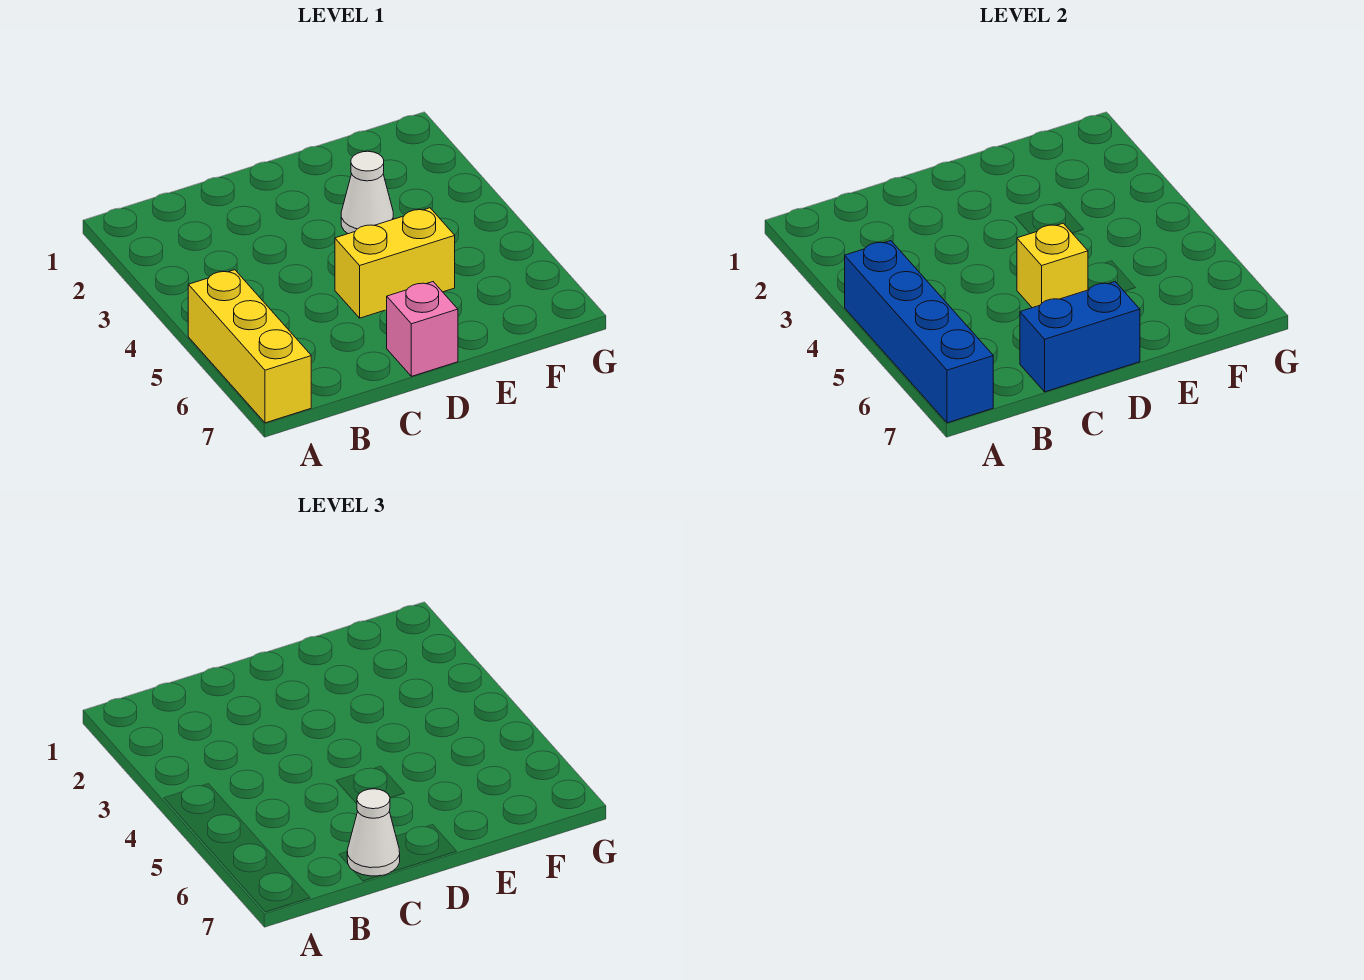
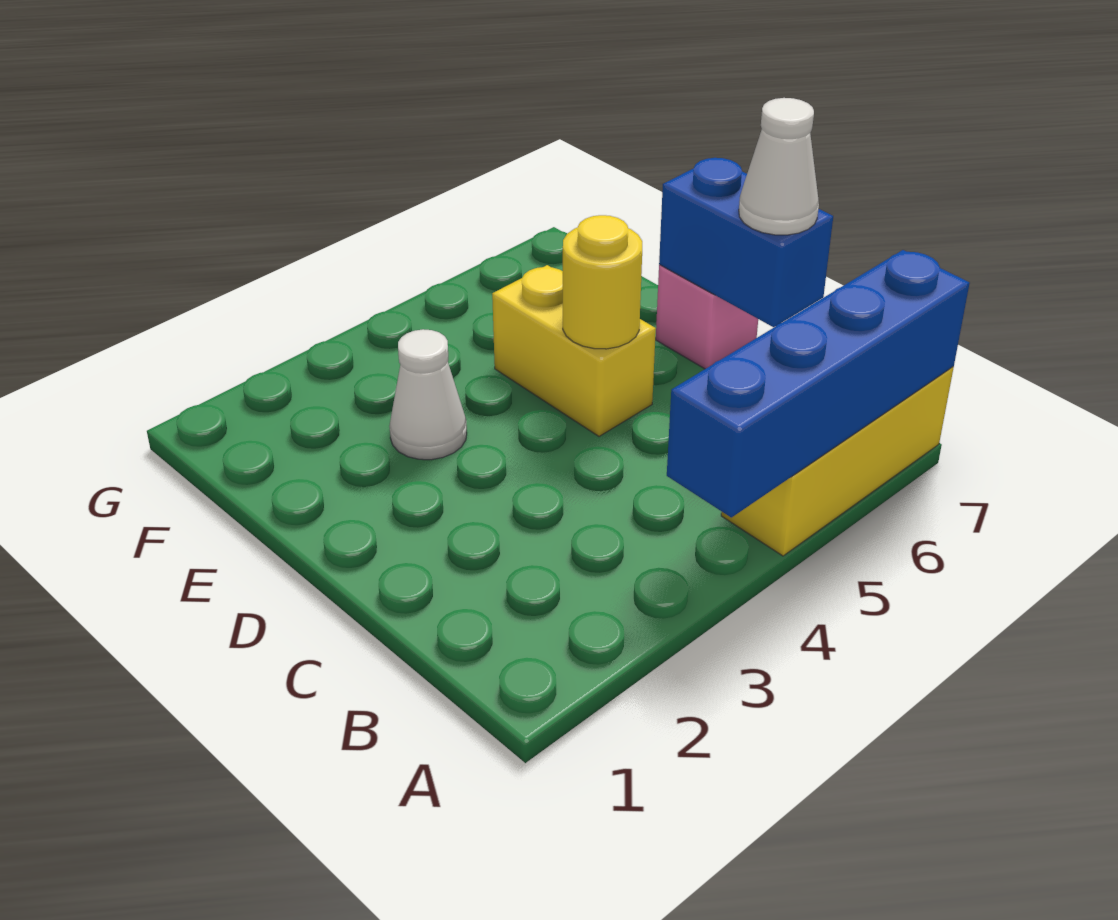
yellow 1x1 brick [1017,223,1088,308] -> yellow 1x1 round brick [563,215,642,349]

